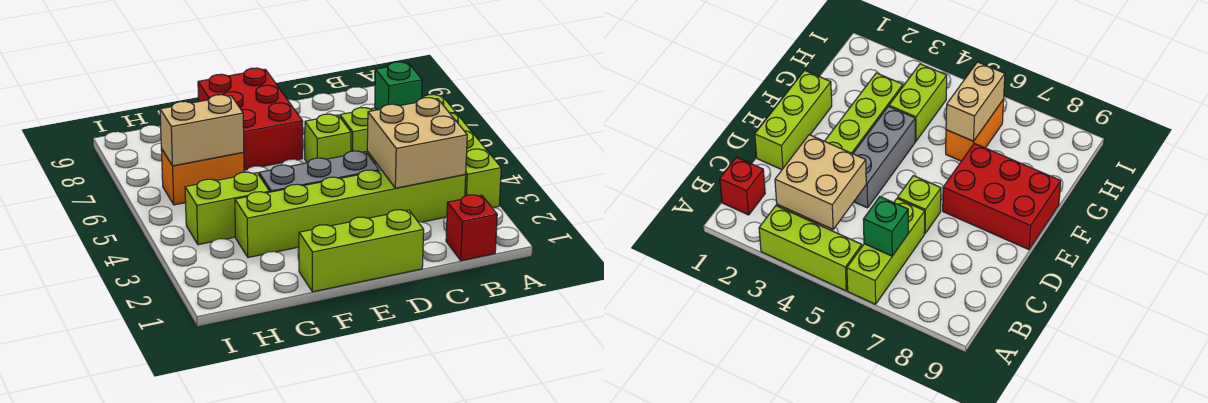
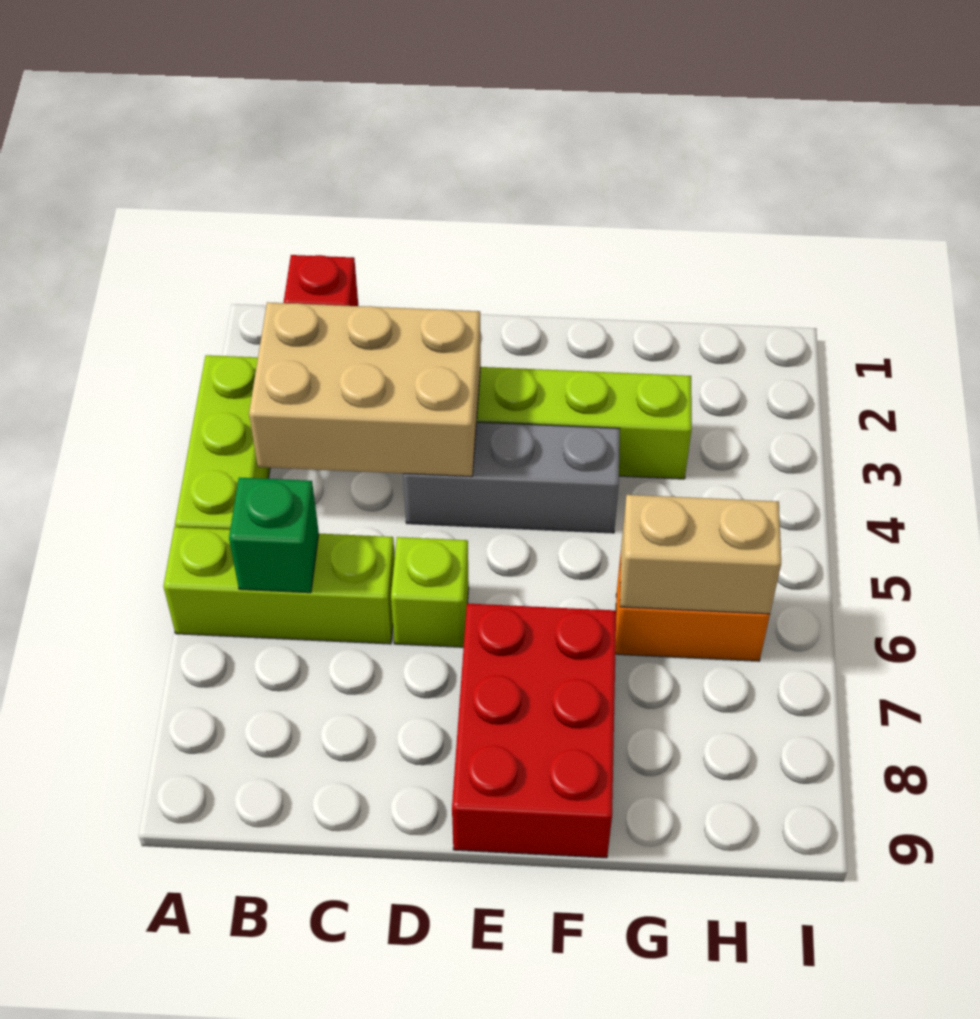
tan 2x2 brick [367,98,467,188] -> tan 2x3 brick [249,302,481,477]
lime 1x3 brick [299,210,424,292] -> none
lime 1x2 brick [185,172,270,245] -> none

